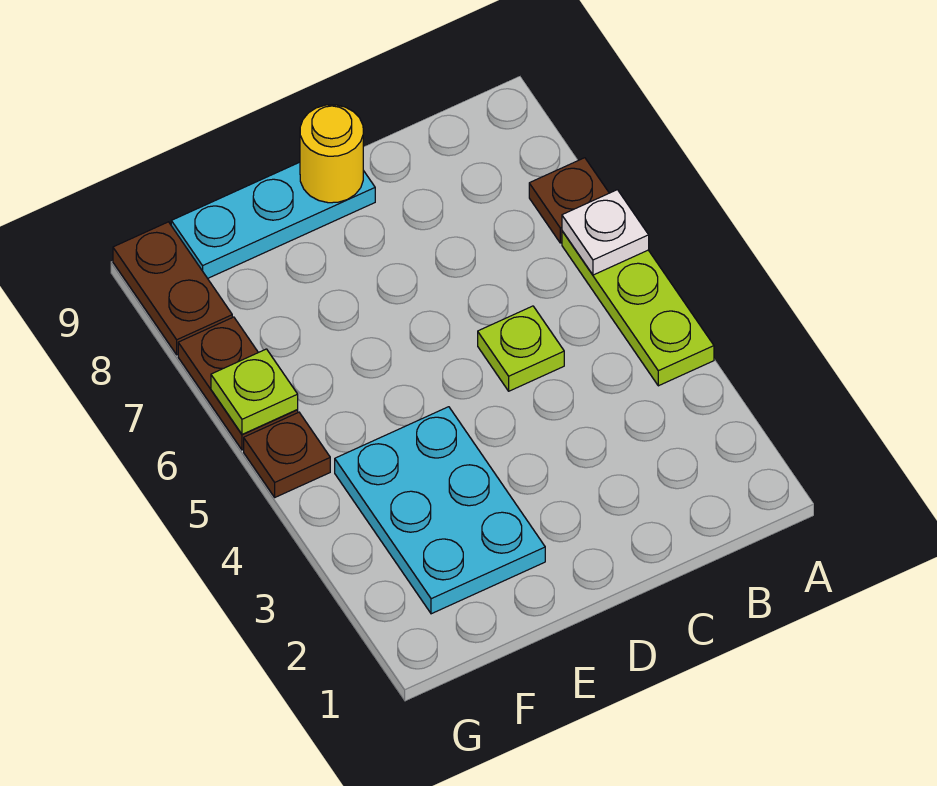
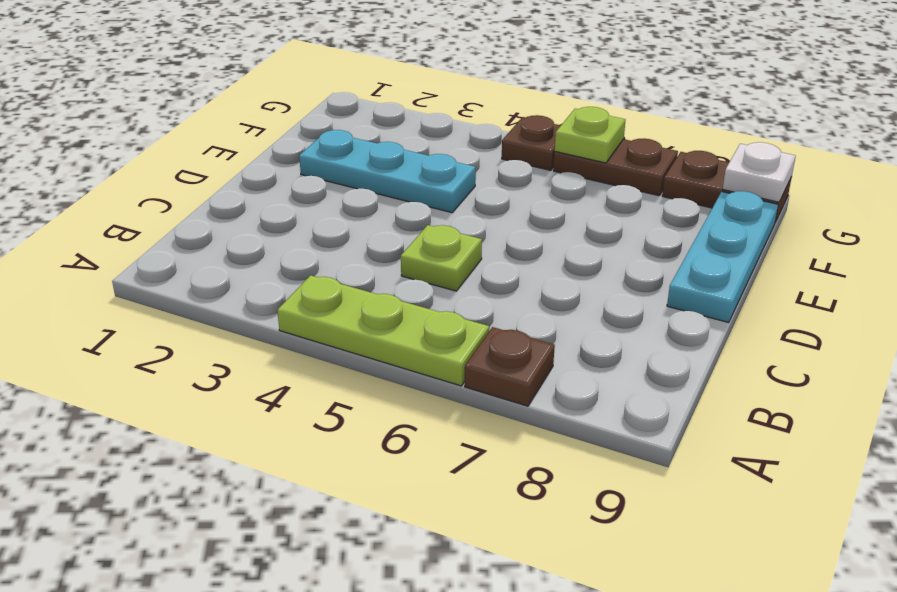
white 1x1 plate [562,190,649,275] -> white 1x1 plate moved to [723,142,796,202]
yellow 1x1 round brick [300,105,363,203] -> none
cyan 2x3 plate [335,407,545,614] -> cyan 1x3 plate [299,130,476,213]

